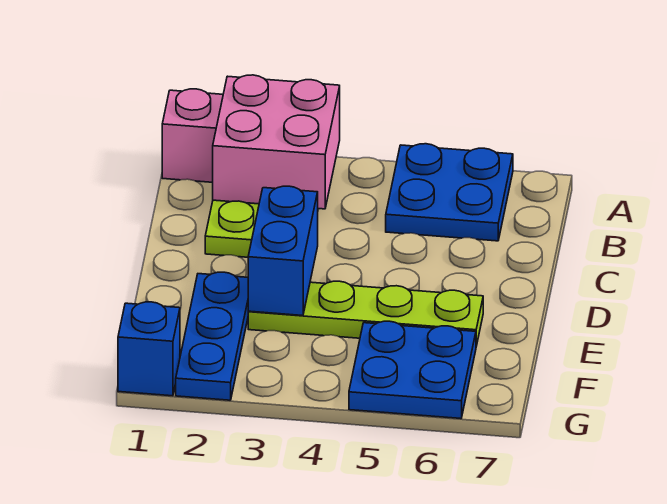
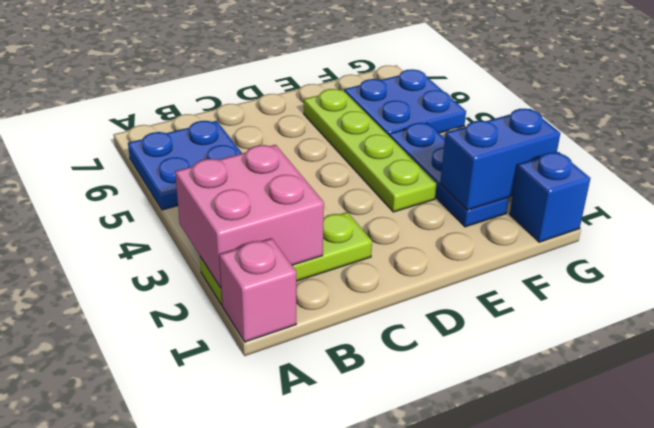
blue 1x2 brick [248,186,318,316] -> blue 1x2 brick moved to [440,109,560,210]
blue 1x3 plate [176,272,248,400] -> blue 1x3 plate turned to [389,123,509,227]

